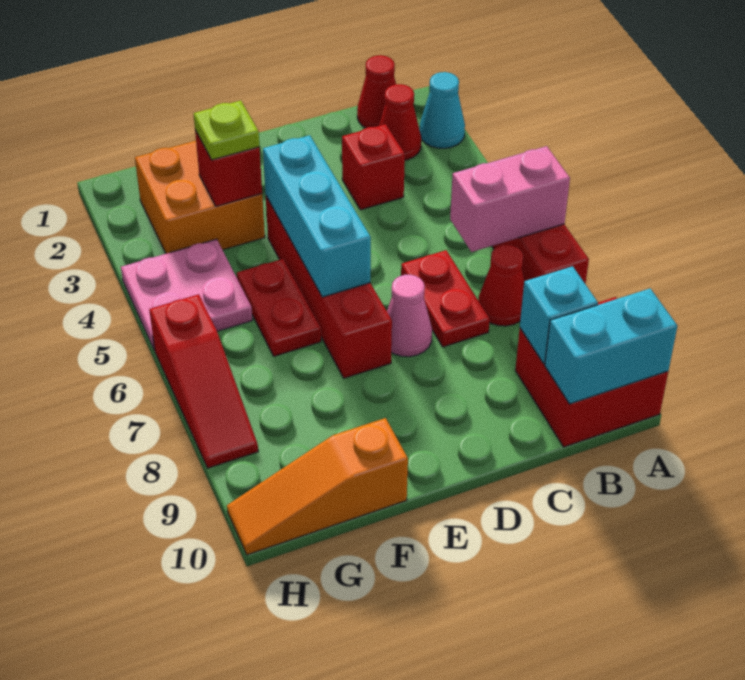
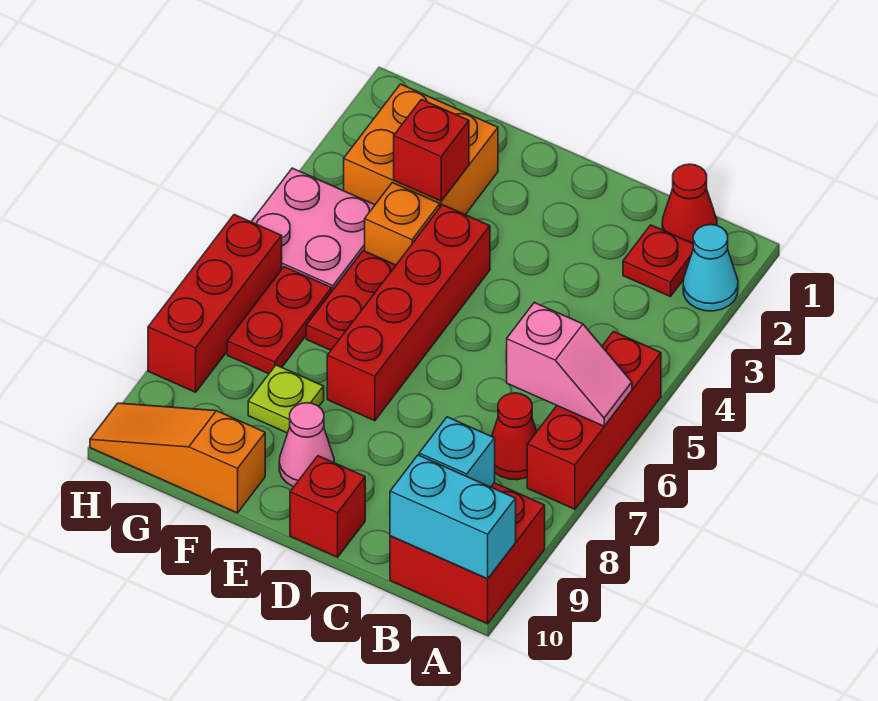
pink 1x2 brick [450,146,570,252] -> pink 1x2 slope [507,302,632,426]
red 1x1 cone [379,84,421,160] -> red 1x1 plate [623,225,694,297]
red 1x1 brick [342,124,405,210] -> red 1x1 brick moved to [290,456,365,557]
red 1x2 plate [401,250,490,347] -> red 1x2 plate moved to [227,267,332,374]
pink 1x1 cone [387,275,432,357] -> pink 1x1 cone moved to [279,403,334,487]
cyan 1x3 brick [263,135,371,297] -> none
lime 1x1 plate [194,101,259,160] -> lime 1x1 plate moved to [248,365,324,433]
none -> orange 1x1 brick [365,183,440,265]
red 1x3 slope [149,294,258,468] -> red 1x3 brick [148,215,282,392]

